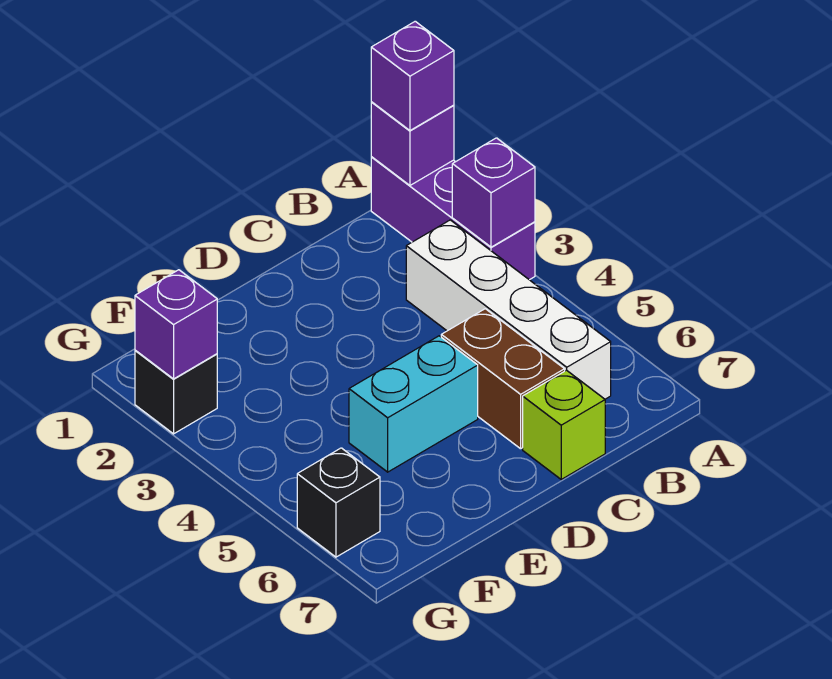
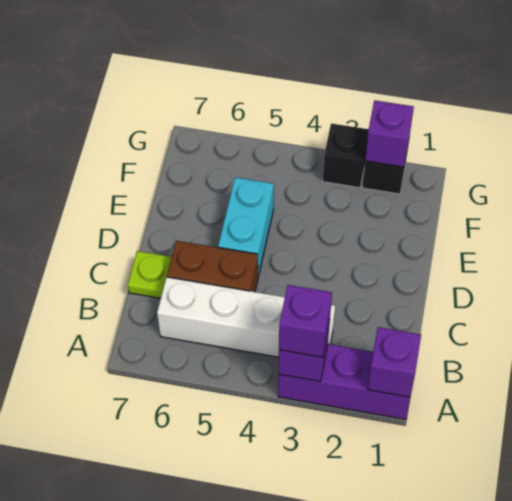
purple 1x1 brick [371,21,454,130] -> purple 1x1 brick moved to [279,285,332,357]
lime 1x1 brick [523,370,605,479] -> lime 1x1 plate [128,251,171,298]
black 1x1 brick [297,448,380,557] -> black 1x1 brick moved to [323,123,369,188]

